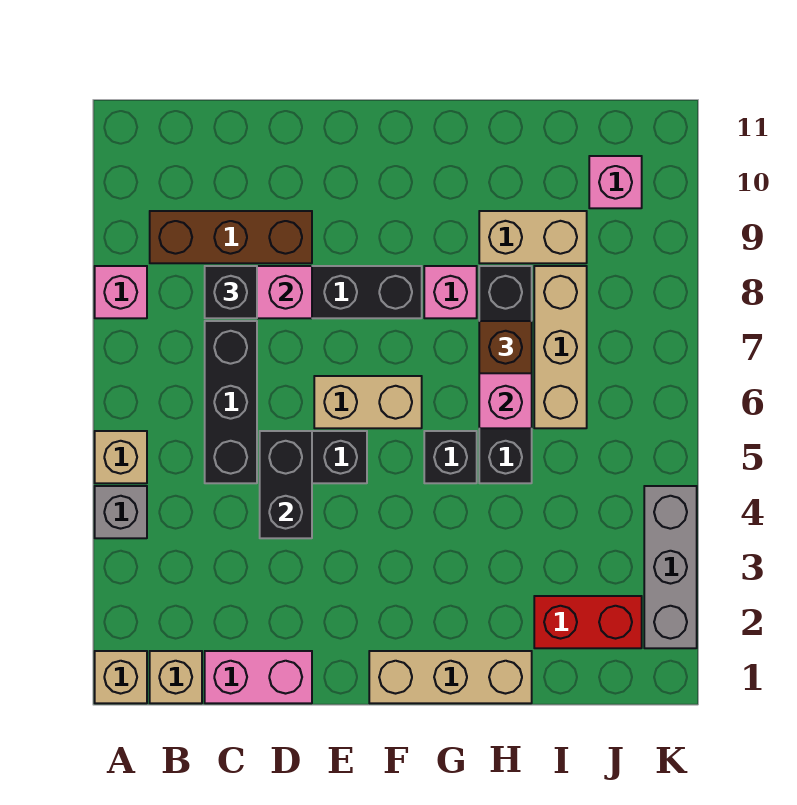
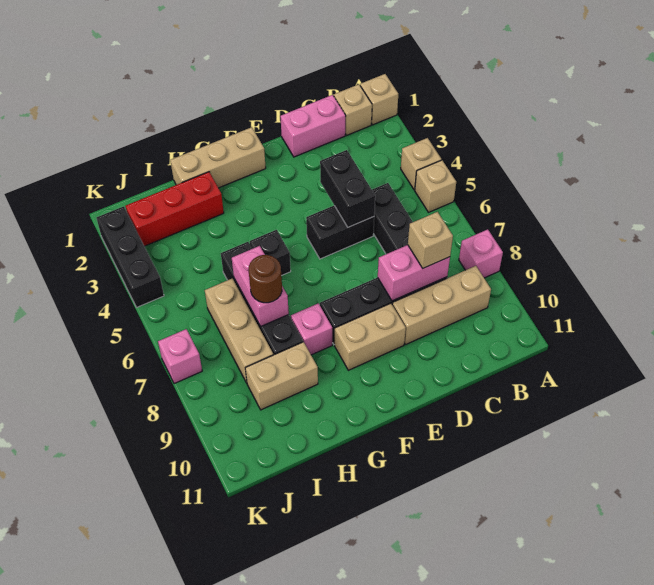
grey 1x1 brick [95,486,147,538] -> tan 1x1 brick [401,138,441,190]
brown 1x3 brick [150,211,312,263] -> tan 1x3 brick [392,266,491,345]
black 1x1 brick [205,266,257,318] -> tan 1x1 brick [408,212,453,268]
tan 1x2 brick [314,376,422,428] -> tan 1x2 brick moved to [335,303,406,370]
brown 1x1 brick [479,321,532,373] -> brown 1x1 round brick [249,255,282,303]
red 1x2 brick [534,596,642,648] -> red 1x3 brick [126,172,224,246]
pink 1x1 brick [589,156,642,208] -> pink 1x1 brick moved to [158,329,202,384]
grey 1x3 brick [644,486,697,648] -> black 1x3 brick [97,206,164,307]

